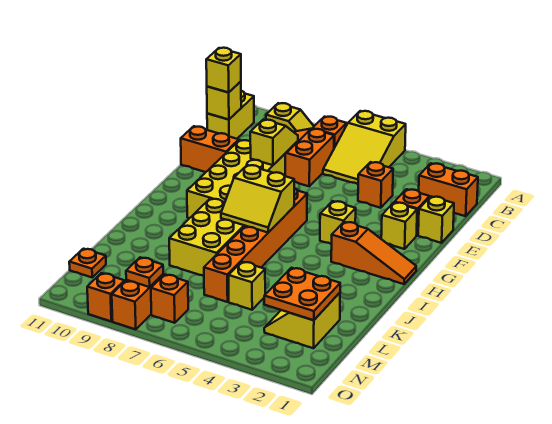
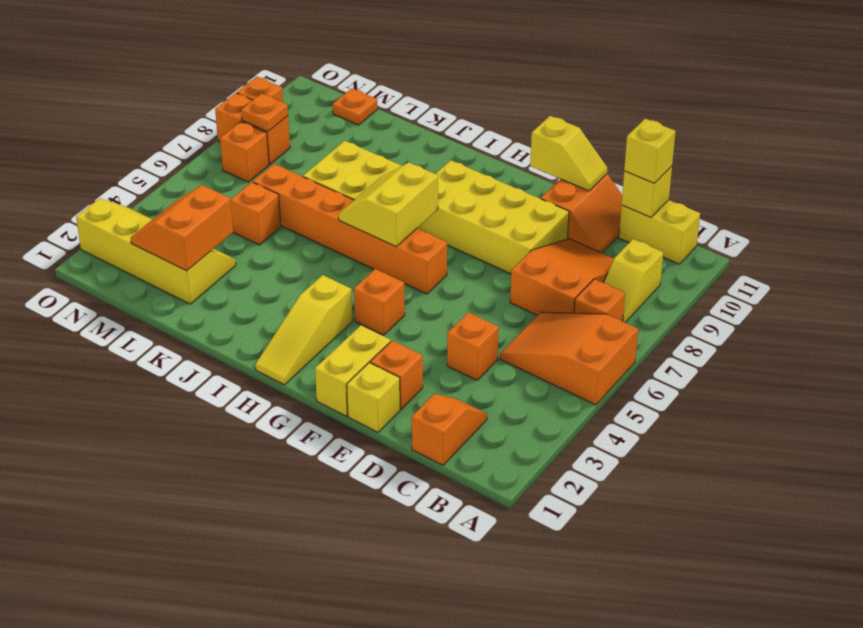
yellow 2x3 slope [323,111,406,184] -> orange 2x3 slope [500,312,638,405]
orange 1x2 brick [419,163,478,216] -> orange 1x2 slope [412,394,487,465]
yellow 1x2 slope [250,119,298,165] -> yellow 1x2 slope moved to [530,116,607,191]
yellow 1x1 brick [381,202,417,249] -> yellow 1x2 brick [315,325,391,416]
yellow 1x1 brick [320,201,356,244] -> orange 1x1 brick [354,269,405,335]
orange 1x3 slope [331,222,416,284] -> yellow 1x3 slope [255,275,352,385]
yellow 2x2 slope [264,293,340,348] -> yellow 2x4 slope [76,199,236,304]
orange 2x2 plate [264,268,340,320] -> orange 2x2 slope [131,185,233,271]
yellow 1x1 brick [228,262,265,310] -> orange 1x1 brick [230,182,281,245]

